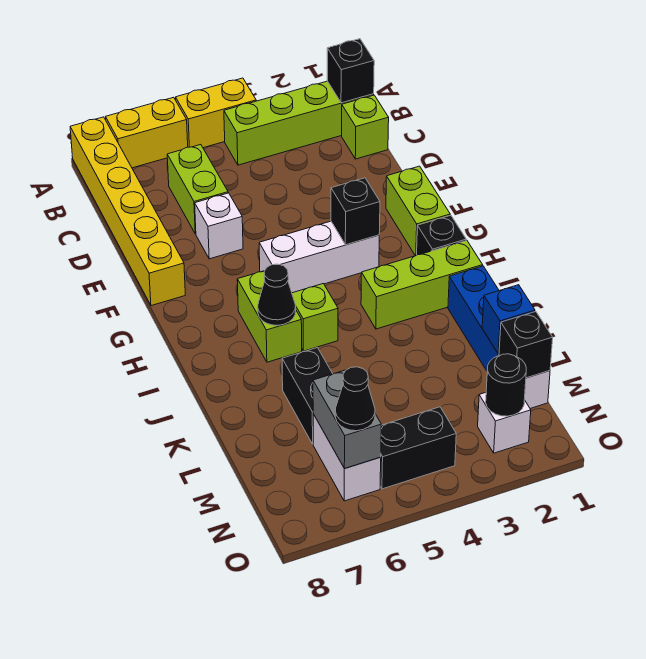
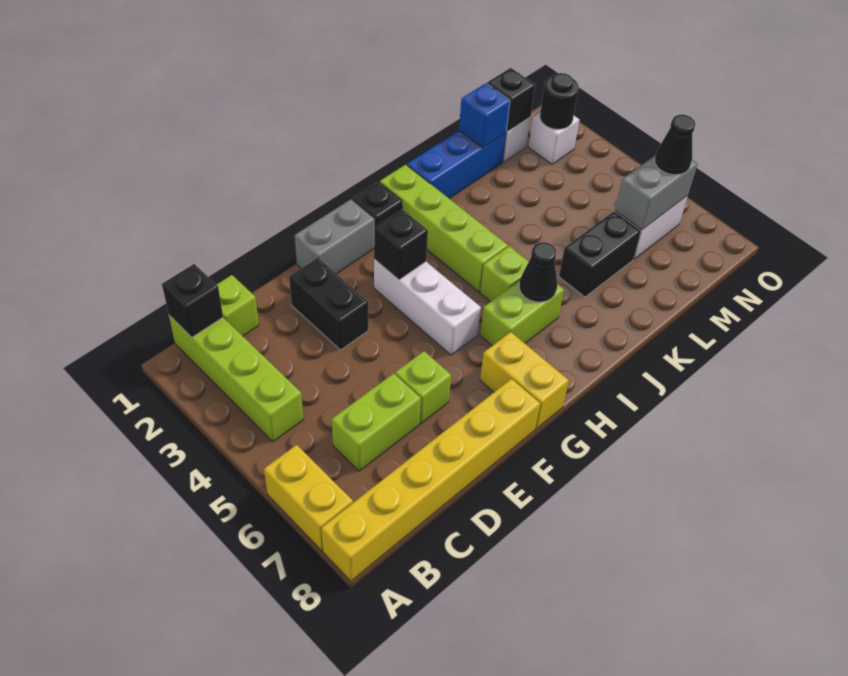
yellow 1x2 brick [176,78,256,148] -> yellow 1x2 brick moved to [480,332,569,429]
white 1x1 brick [195,193,243,259] -> lime 1x1 brick [395,351,451,424]
lime 1x2 brick [386,166,450,256] -> grey 1x2 brick [295,199,375,274]
lime 1x3 brick [361,240,483,329] -> lime 1x4 brick [380,165,508,292]
black 1x2 brick [380,407,456,489] -> black 1x2 brick moved to [289,258,368,350]

